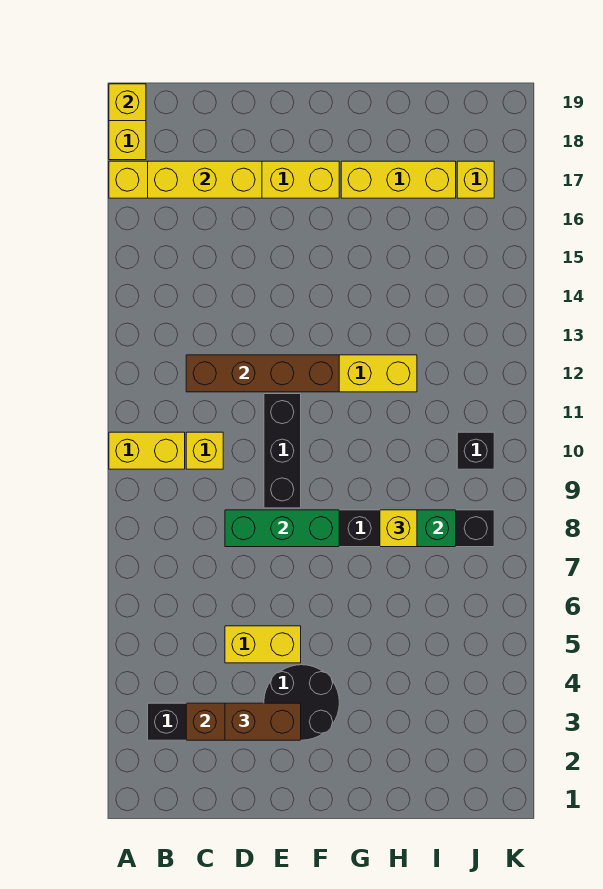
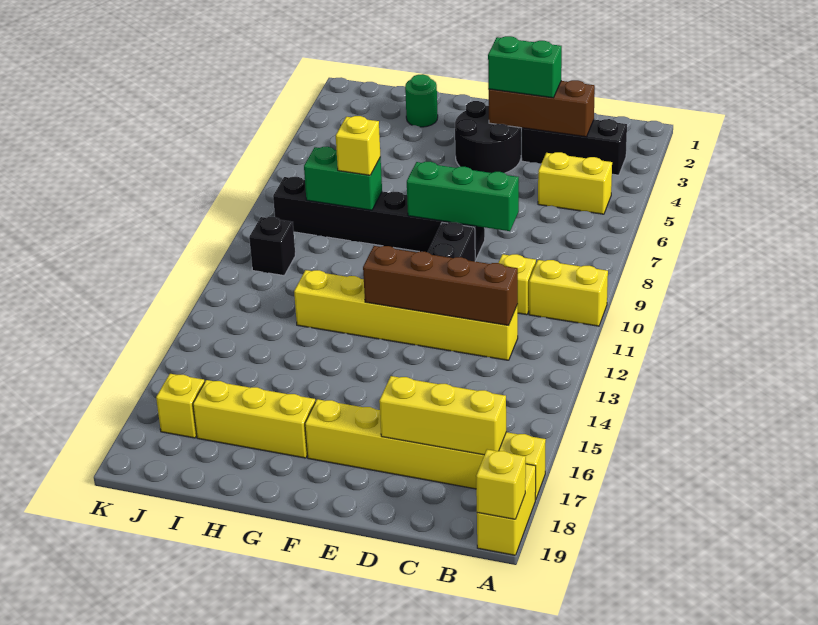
brown 1x2 brick [225,703,301,740] -> green 1x2 brick [488,36,562,98]
yellow 1x2 brick [225,626,301,663] -> yellow 1x2 brick moved to [538,152,612,214]
none -> green 1x1 round brick [405,74,438,127]

